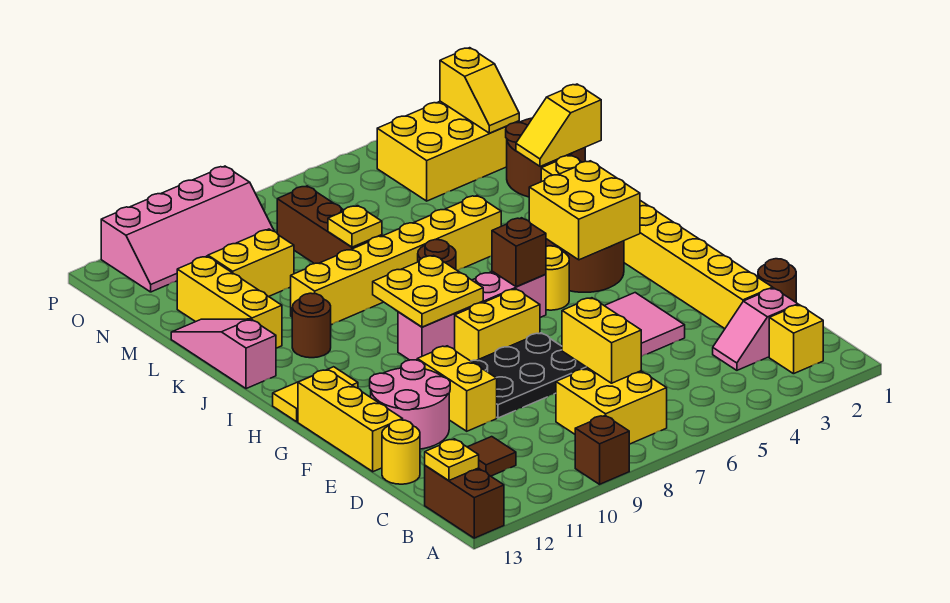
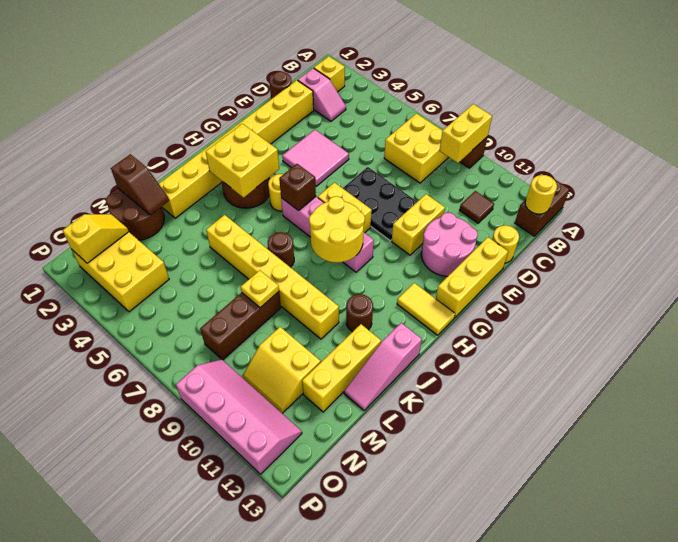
yellow 1x1 plate [425,439,479,481] -> yellow 1x1 round brick [525,175,557,214]
yellow 1x2 brick [562,298,641,383] -> yellow 1x2 brick moved to [439,104,492,163]
yellow 2x2 plate [373,255,483,327] -> yellow 2x2 round brick [309,196,365,263]
yellow 1x2 slope [516,84,601,166] -> brown 1x2 slope [111,154,169,215]

